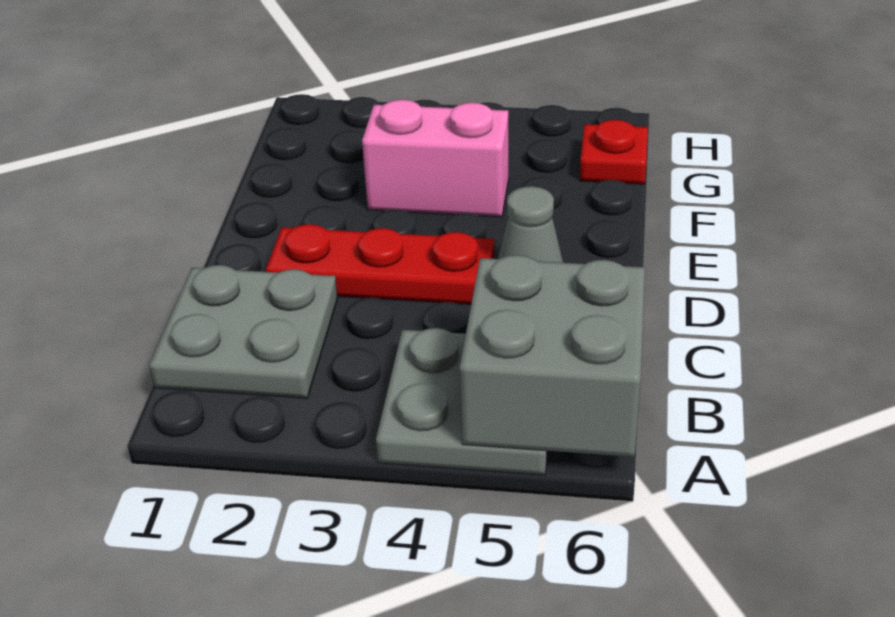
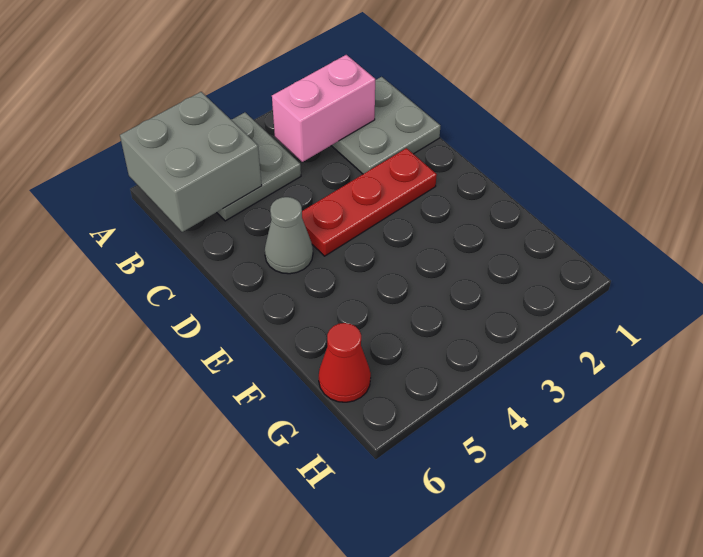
pink 1x2 brick [362,100,509,217] -> pink 1x2 brick moved to [272,55,375,162]
red 1x1 plate [580,120,648,184] -> red 1x1 cone [319,323,371,402]

